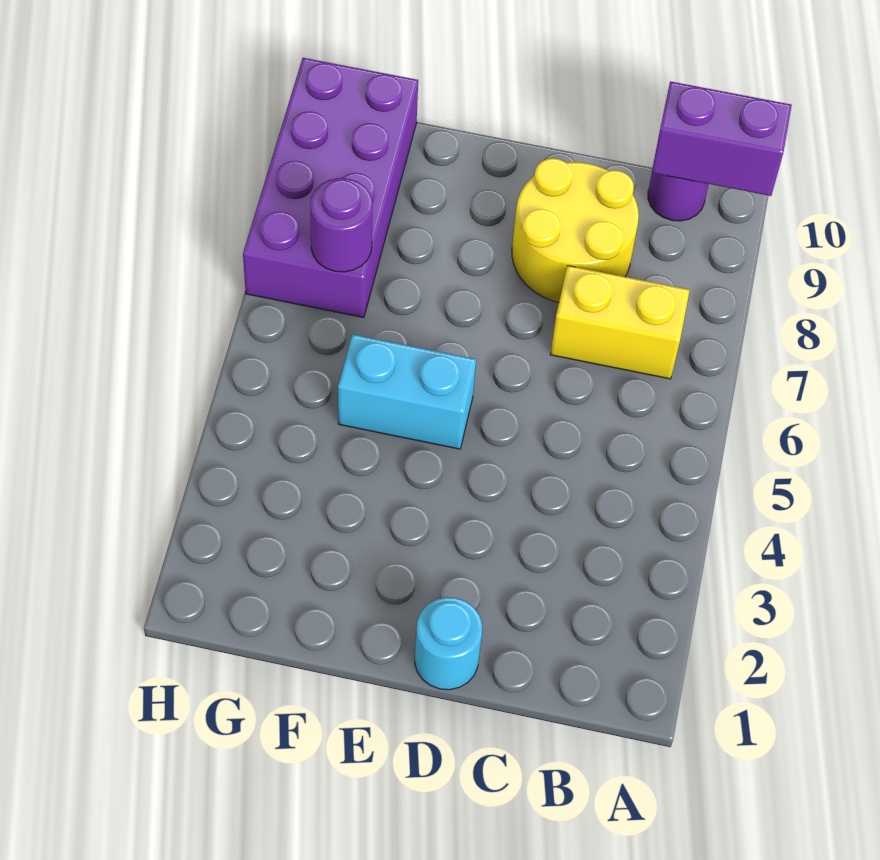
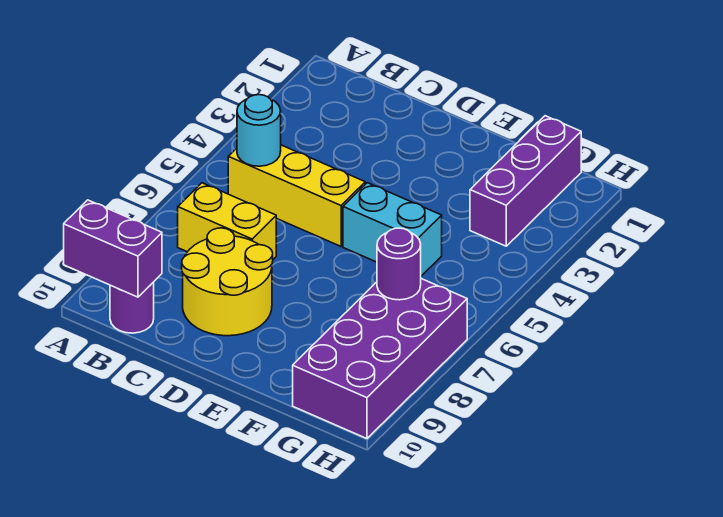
none -> yellow 1x3 brick [228,145,365,246]
cyan 1x1 round brick [415,597,482,690] -> cyan 1x1 round brick moved to [237,95,281,166]
none -> purple 1x3 brick [470,116,581,246]

